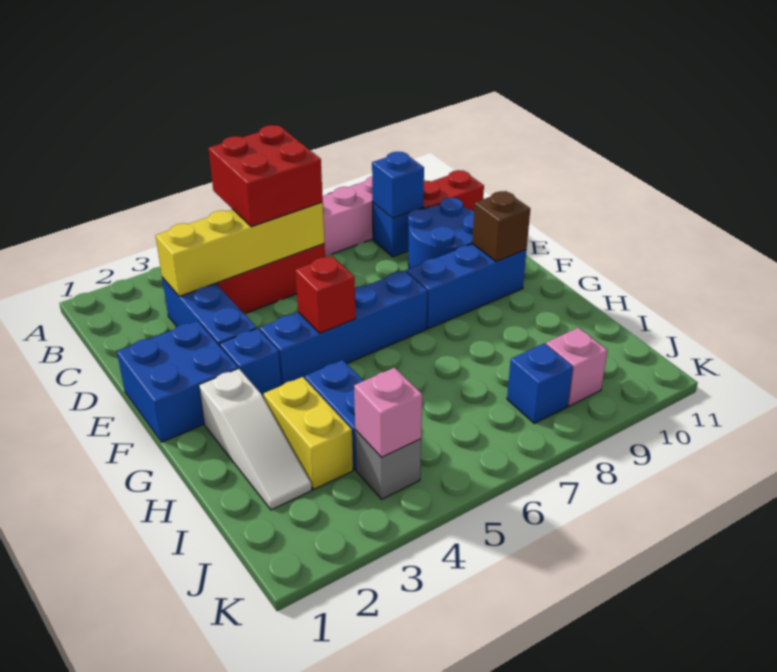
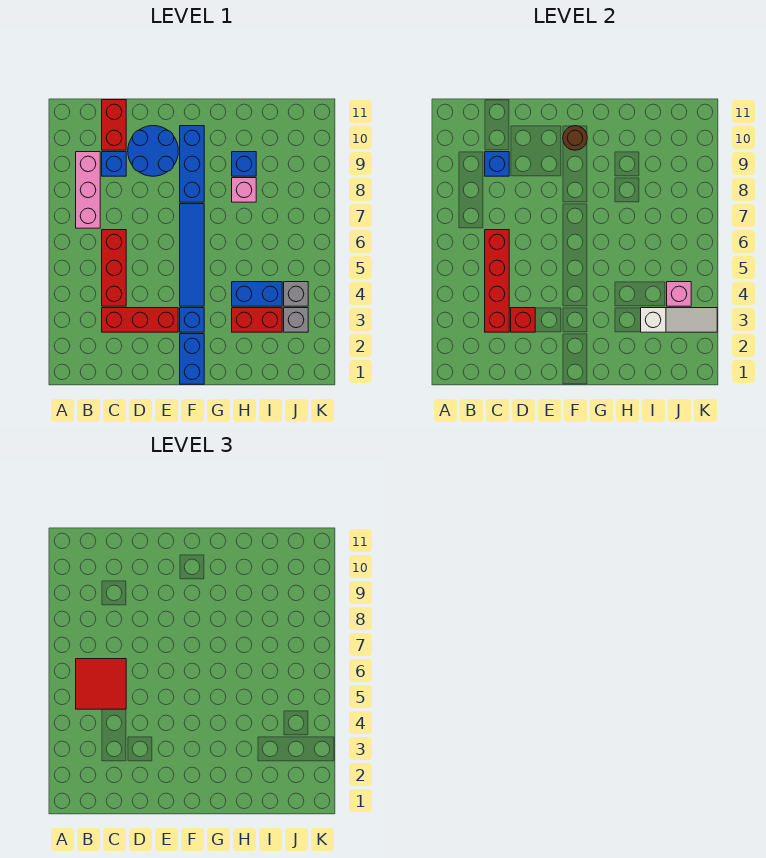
red 2x2 brick [208,125,323,227] -> red 2x2 tile [76,659,126,709]
blue 1x3 brick [162,277,257,346] -> red 1x3 brick [102,308,178,332]
yellow 1x4 brick [155,203,324,296] -> red 1x4 brick [485,230,509,332]
blue 2x2 brick [117,321,238,442] -> blue 1x2 brick [180,334,204,384]
blue 1x4 brick [260,271,427,386] -> blue 1x4 tile [180,204,204,306]
red 1x1 brick [295,256,356,333] -> red 1x1 brick moved to [511,308,535,332]
brown 1x1 brick [472,191,530,261] -> brown 1x1 round brick [563,126,587,150]
white 1x3 slope [199,369,312,510] -> white 1x3 slope moved to [641,308,717,332]
yellow 1x2 brick [264,377,353,489] -> red 1x2 brick [232,308,282,332]
none -> grey 1x1 brick [284,308,308,332]
blue 1x1 brick [507,343,573,423] -> blue 1x1 brick moved to [232,152,256,176]
pink 1x1 brick [546,328,608,406] -> pink 1x1 brick moved to [232,178,256,202]

